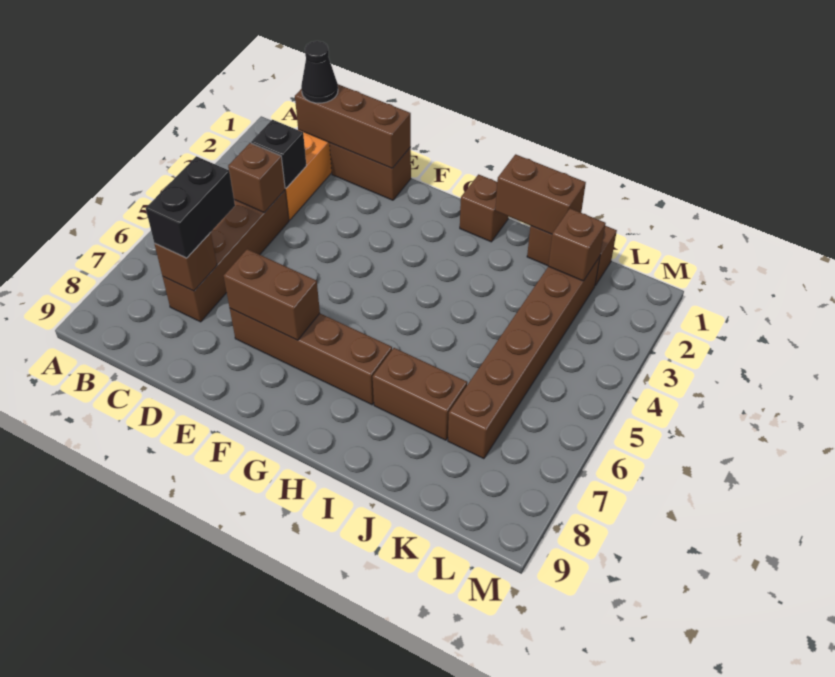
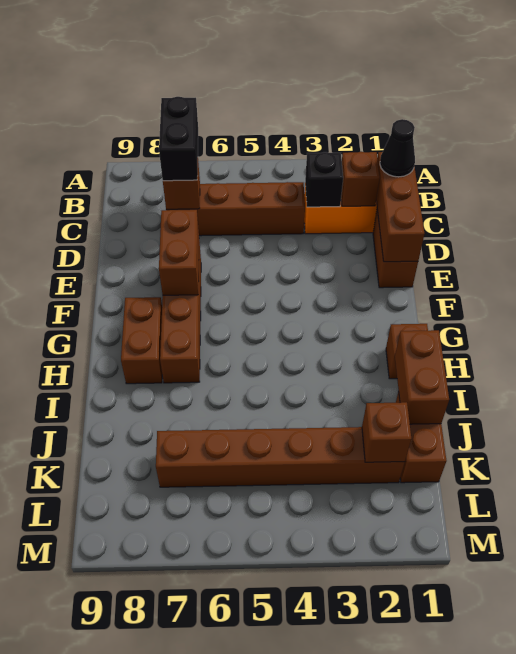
brown 1x1 brick [228,143,285,213] -> brown 1x1 brick moved to [341,152,380,206]
black 1x2 brick [146,156,235,258] -> black 1x2 brick turned to [159,97,198,181]
brown 1x2 brick [373,348,467,440] -> brown 1x2 brick moved to [121,297,162,384]

